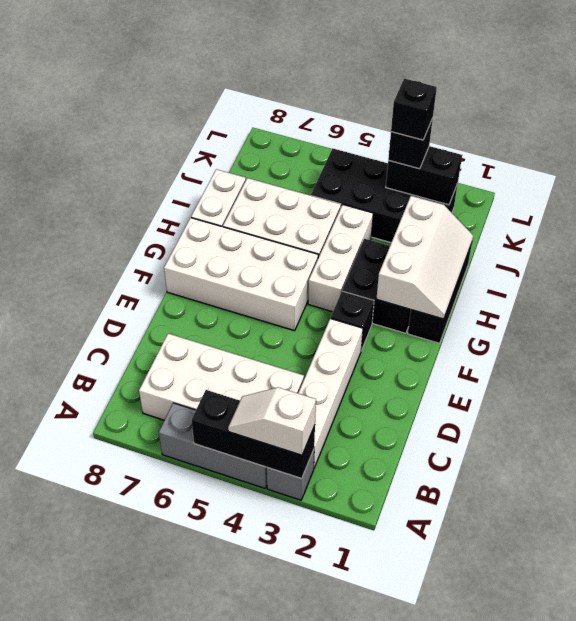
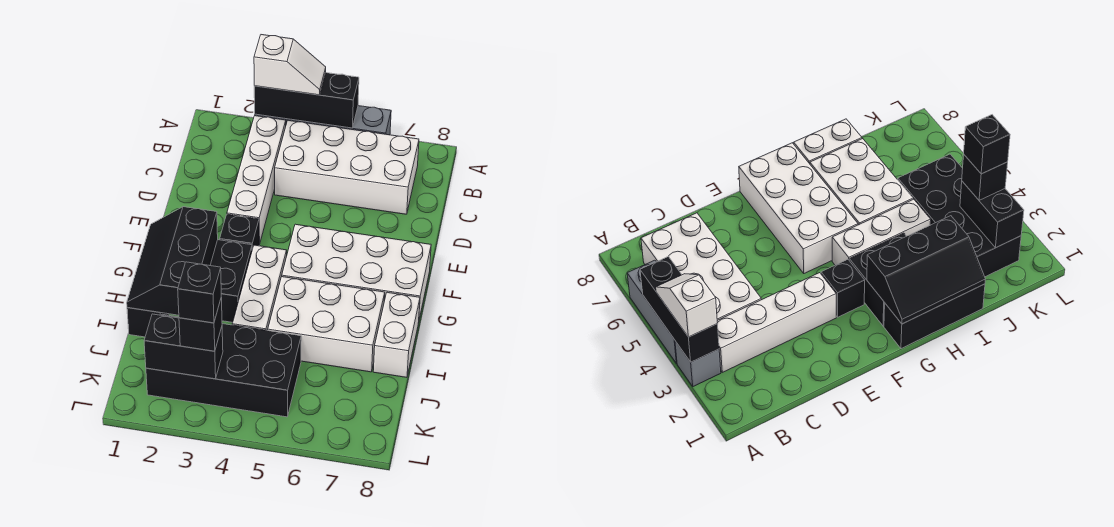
white 2x3 slope [376,196,473,319] -> black 2x3 slope [127,207,218,315]

